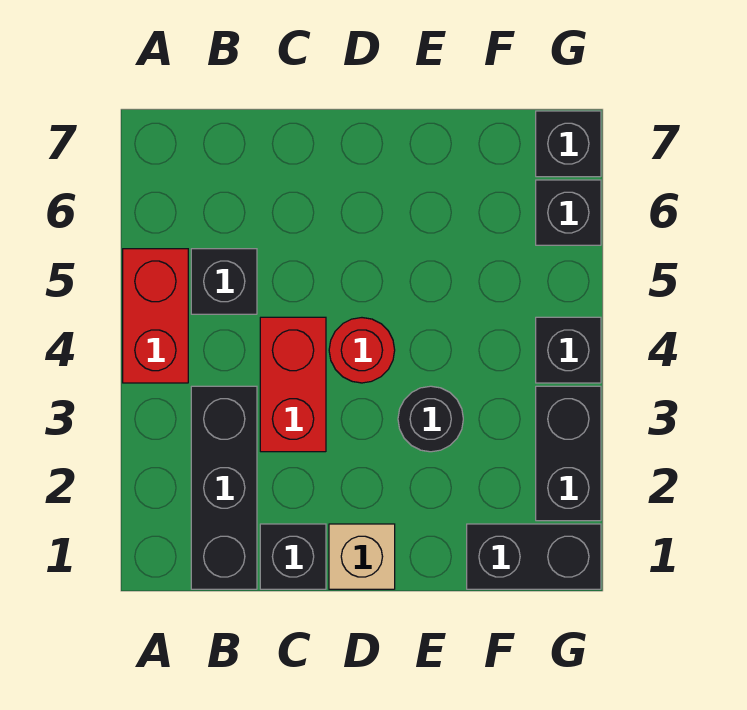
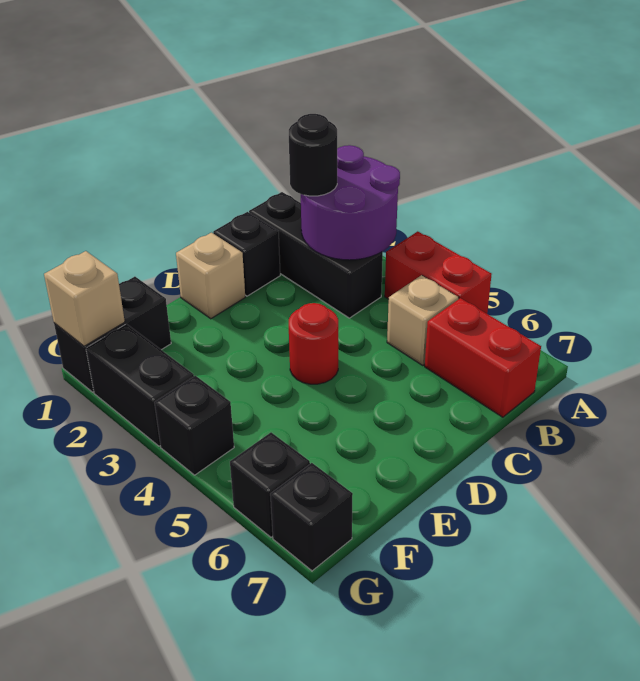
none -> purple 2x2 round brick [301,145,400,260]
black 1x1 brick [191,249,257,314] -> tan 1x1 brick [387,275,458,365]
red 1x2 brick [260,317,326,452] -> red 1x2 brick moved to [425,298,541,417]
black 1x1 round brick [398,386,463,452] -> black 1x1 round brick moved to [289,114,337,196]
none -> tan 1x1 brick [44,251,125,346]

